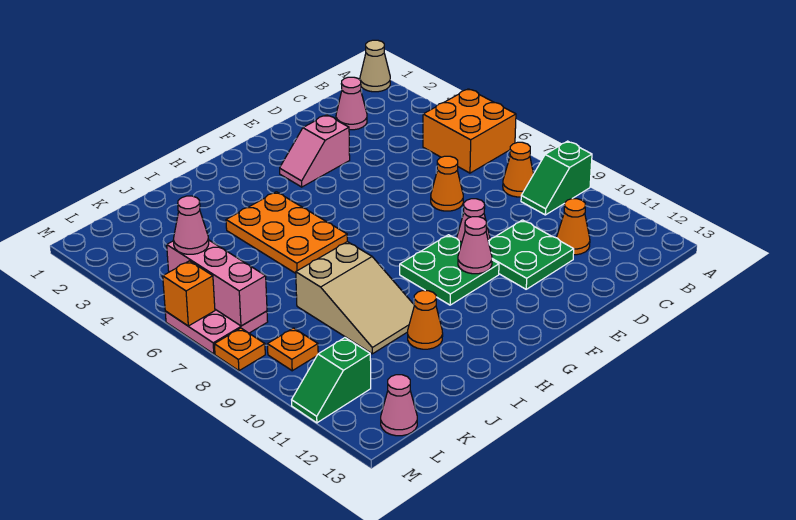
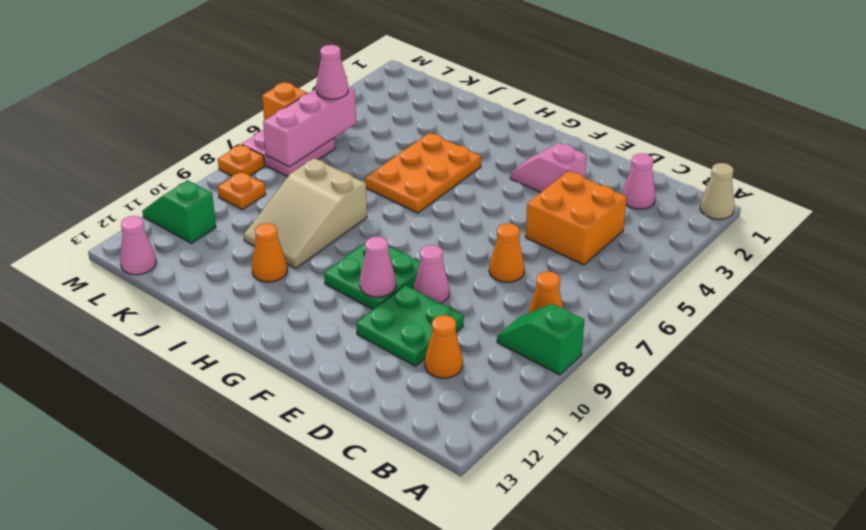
orange 2x2 brick [423,89,516,173] -> orange 2x2 brick moved to [526,171,627,265]

